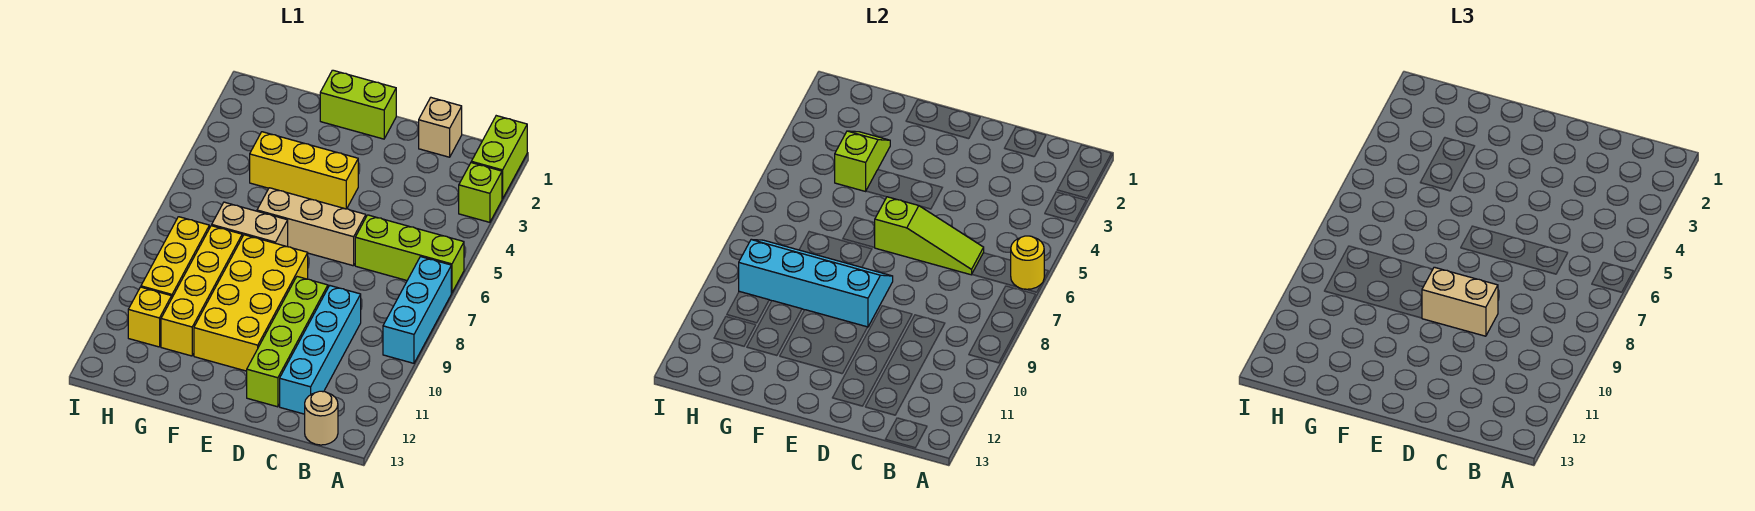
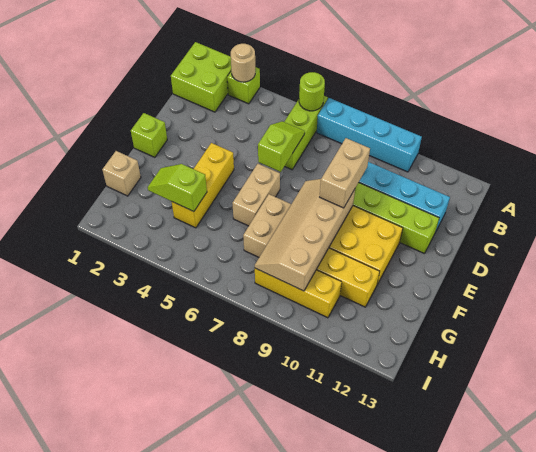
lime 1x2 brick [471,116,527,199] -> lime 2x2 brick [171,42,231,112]
yellow 1x1 round brick [1011,236,1044,289] -> lime 1x1 round brick [299,72,325,111]
cyan 1x3 brick [383,257,451,363] -> cyan 1x4 brick [317,98,422,172]
tan 1x1 round brick [305,391,338,445] -> tan 1x1 round brick moved to [231,44,255,82]
tan 1x1 brick [419,98,462,157] -> tan 1x1 brick moved to [102,151,141,196]
lime 1x3 slope [874,197,984,275] -> lime 1x2 slope [258,121,305,172]
tan 1x3 brick [257,188,366,266] -> tan 1x2 brick [233,164,280,226]
lime 1x2 brick [320,70,396,139] -> lime 1x1 brick [131,113,167,157]
cyan 2x4 slope [739,240,893,327] -> tan 2x4 slope [255,179,355,291]
yellow 1x1 brick [128,287,172,347] -> none

